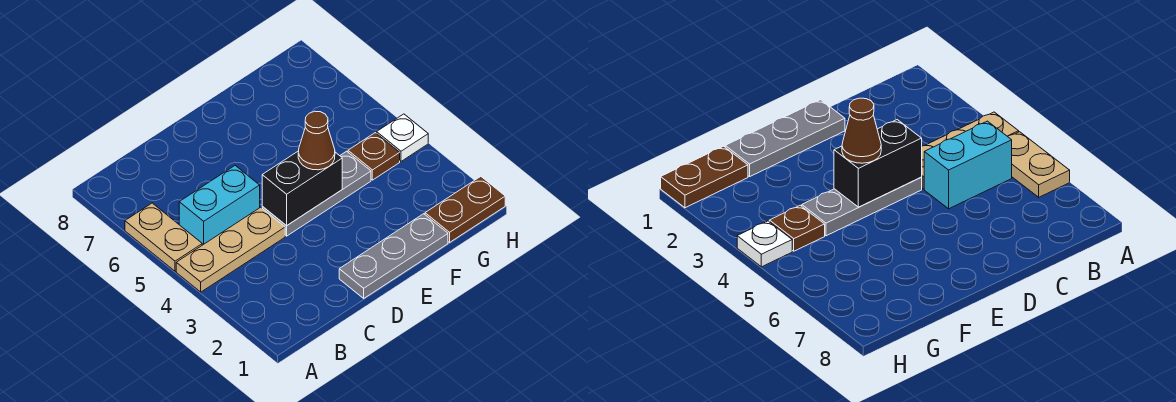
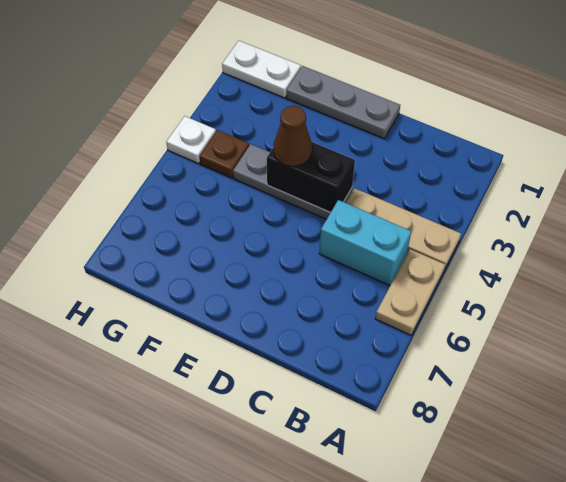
brown 1x2 plate [425,177,505,242] -> white 1x2 plate [222,41,301,98]

